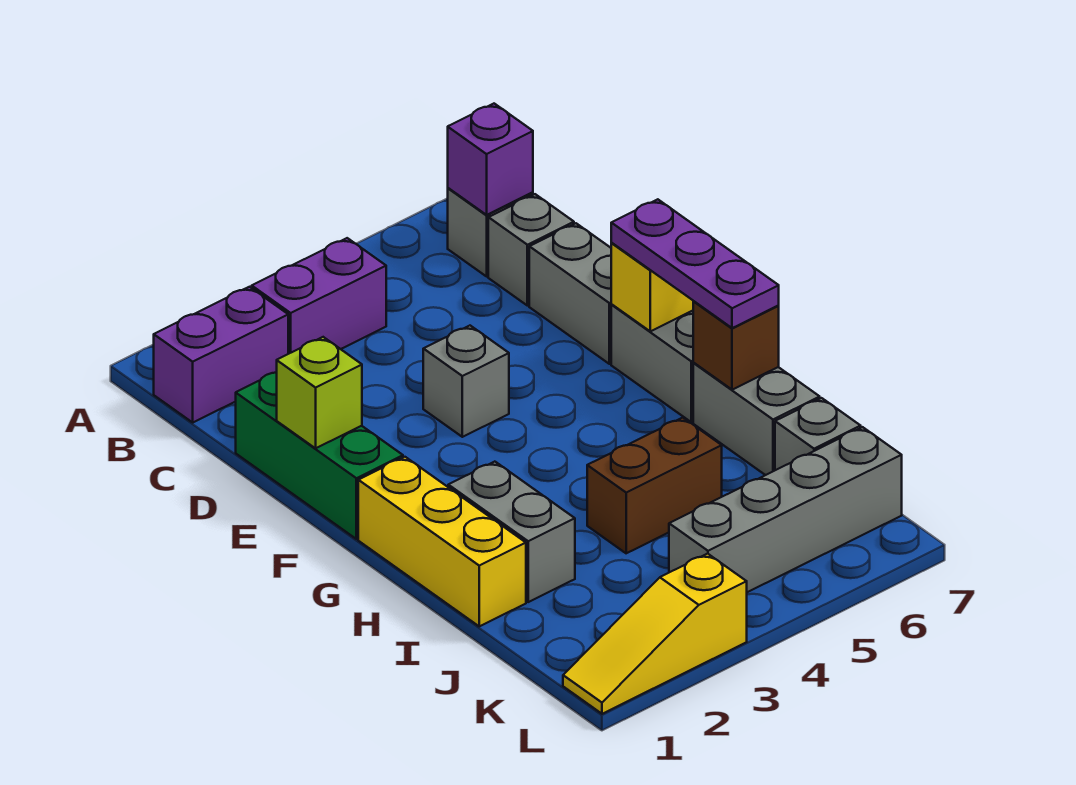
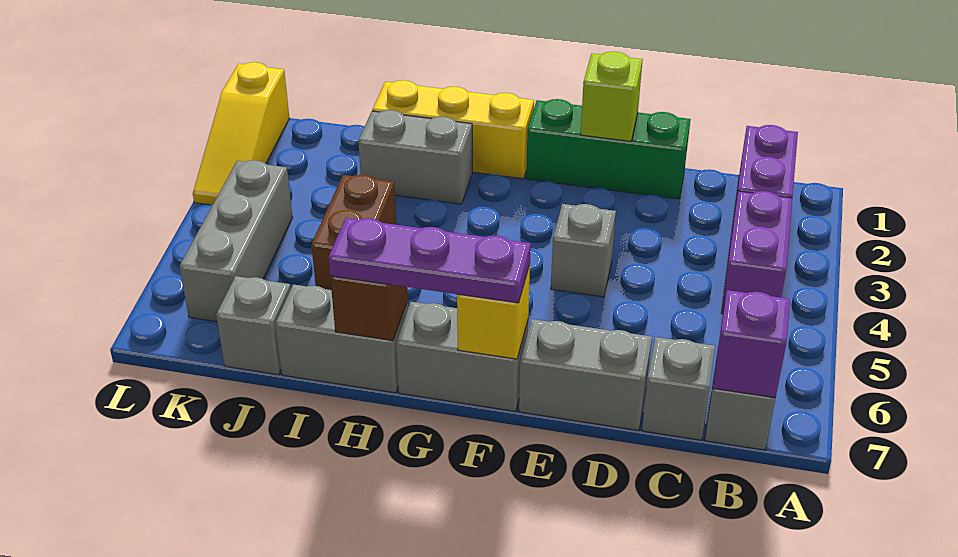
grey 1x4 brick [669,427,902,592] -> grey 1x3 brick [179,160,293,322]
yellow 1x3 slope [563,554,747,714] -> yellow 1x3 slope turned to [193,62,289,205]

